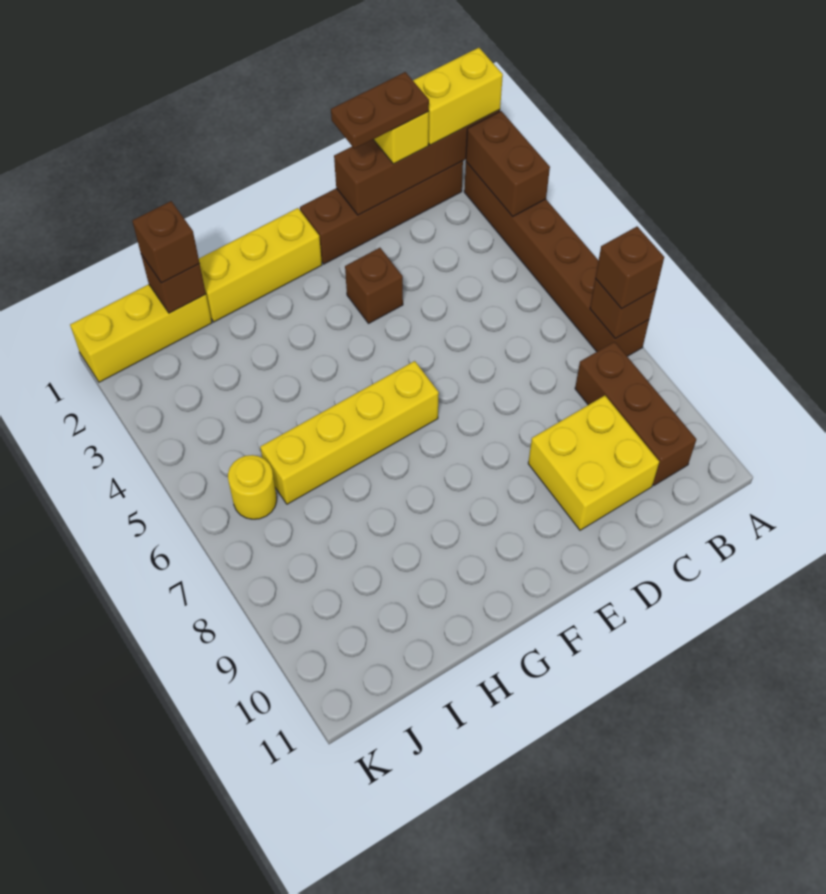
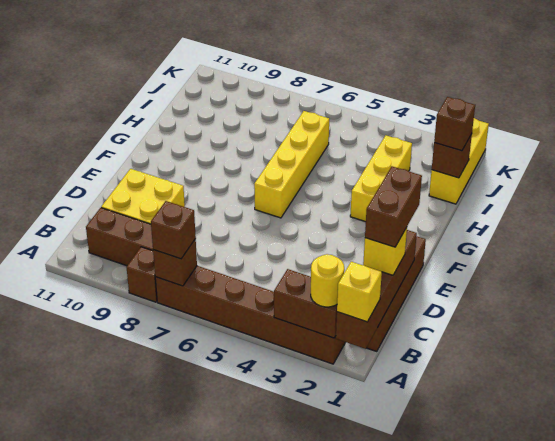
yellow 1x2 brick [413,48,503,145] -> yellow 1x1 brick [337,262,382,322]
brown 1x2 plate [331,72,429,149] -> brown 1x2 brick [365,166,422,247]
brown 1x1 brick [345,248,403,323] -> brown 1x1 brick moved to [126,247,157,302]
yellow 1x3 brick [199,208,322,322] -> yellow 1x3 brick moved to [350,135,412,222]
yellow 1x1 round brick [228,455,277,519] -> yellow 1x1 round brick moved to [311,254,344,307]

